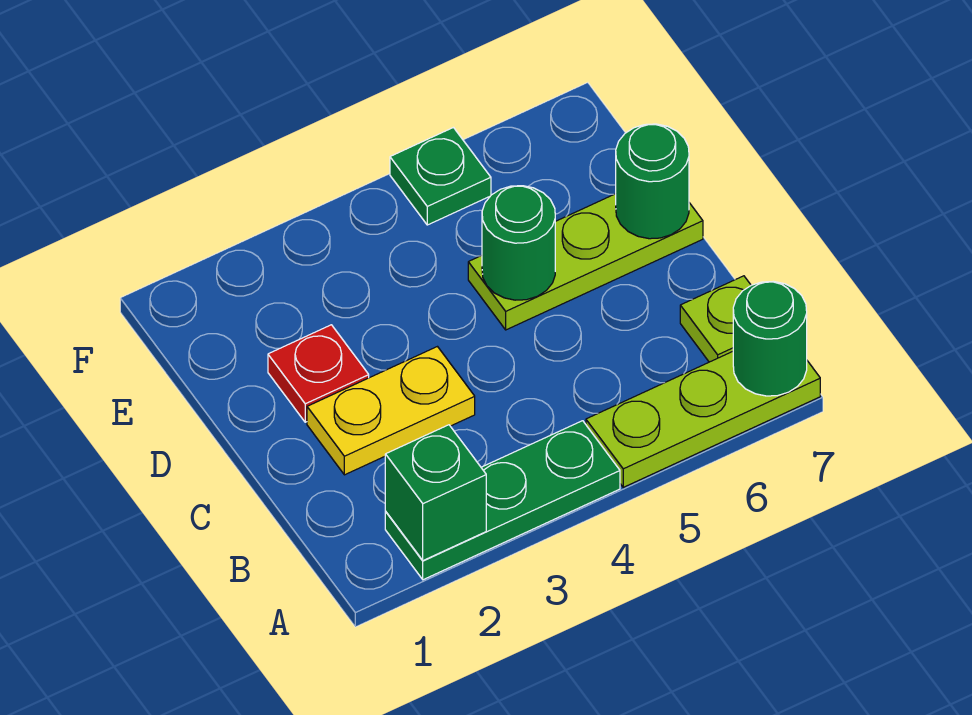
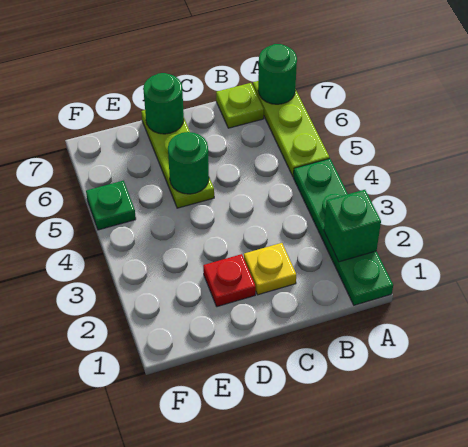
green 1x3 plate [385,421,620,580] -> green 1x4 plate [293,159,393,305]
yellow 1x2 plate [307,347,475,475] -> yellow 1x1 plate [244,243,296,295]

